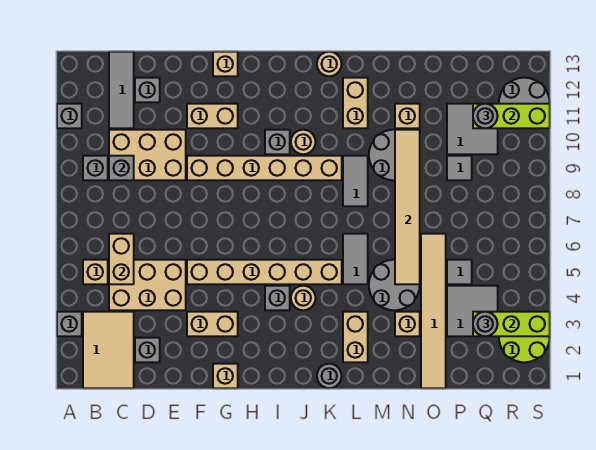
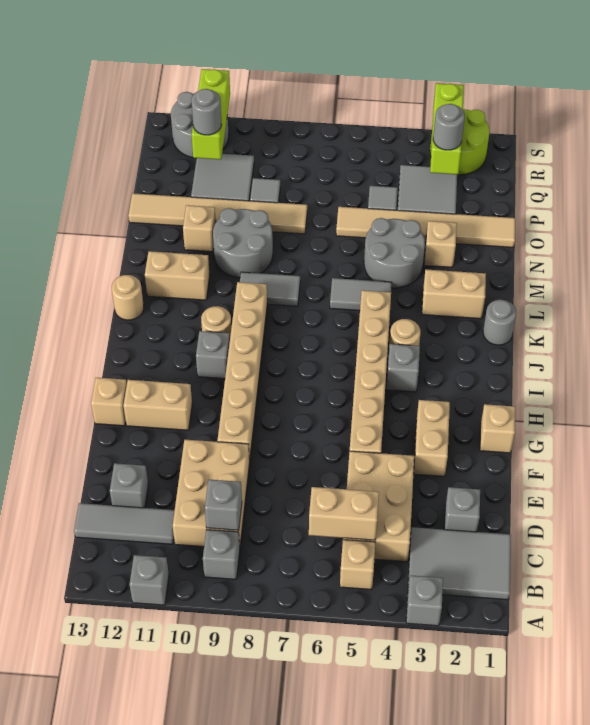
tan 2x3 tile [83,312,134,388] -> grey 2x3 tile [408,527,511,600]
tan 1x2 brick [187,104,238,128] -> tan 1x2 brick turned to [123,380,192,430]
tan 1x6 tile [395,130,420,284] -> tan 1x6 tile moved to [128,193,307,234]

